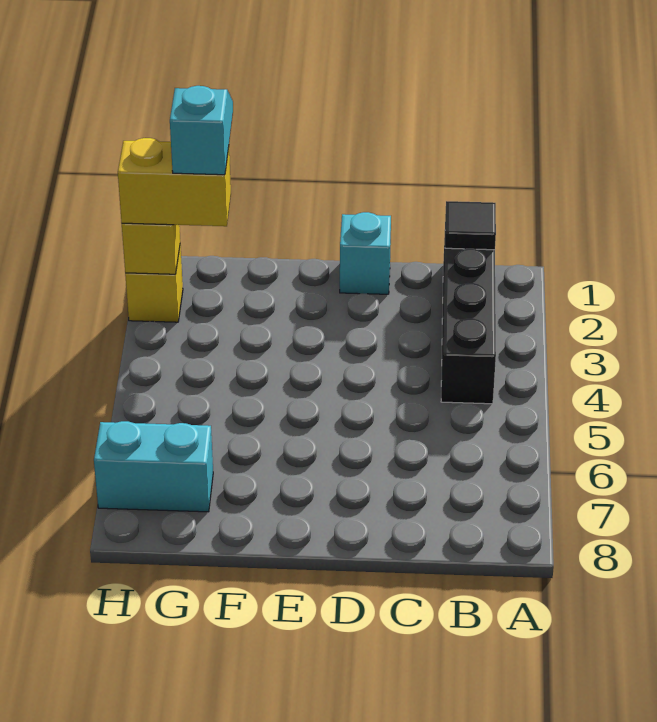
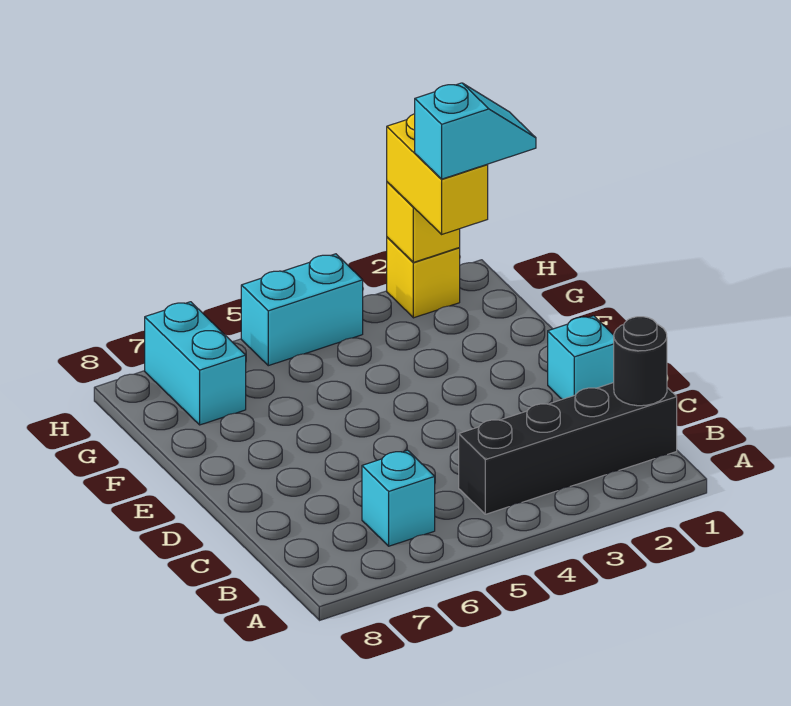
black 1x1 tile [445,201,496,250] -> black 1x1 round brick [614,317,667,406]
none -> cyan 1x1 brick [362,450,435,546]
none -> cyan 1x2 brick [241,254,363,366]

